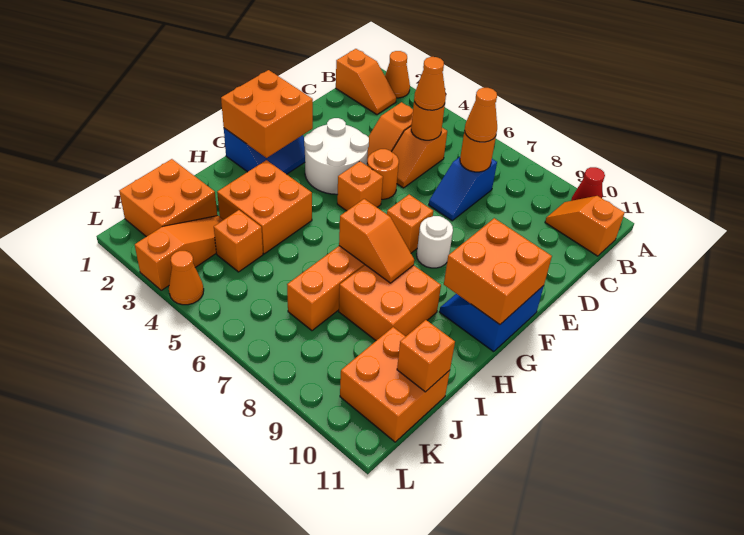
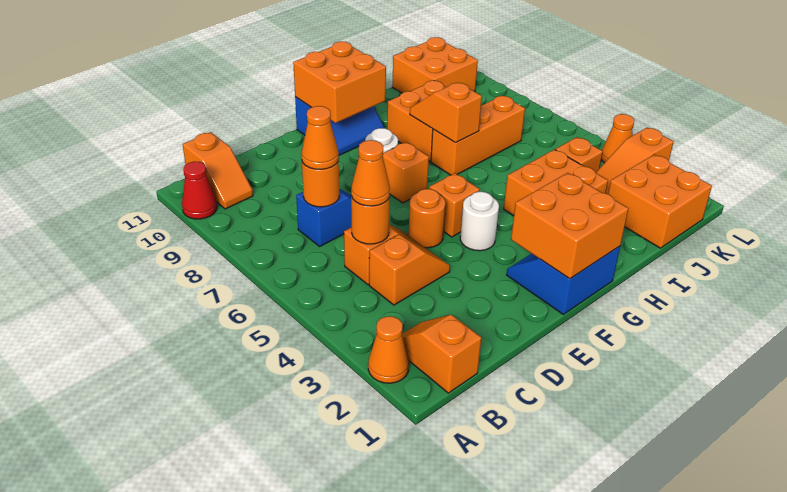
white 2x2 round brick [304,118,369,194] -> white 1x1 round brick [460,192,499,251]
orange 1x1 brick [397,320,455,392] -> none

